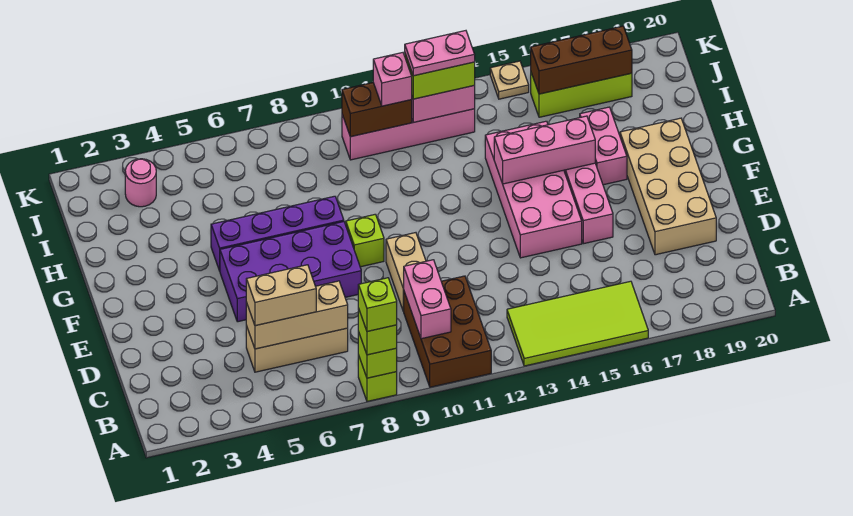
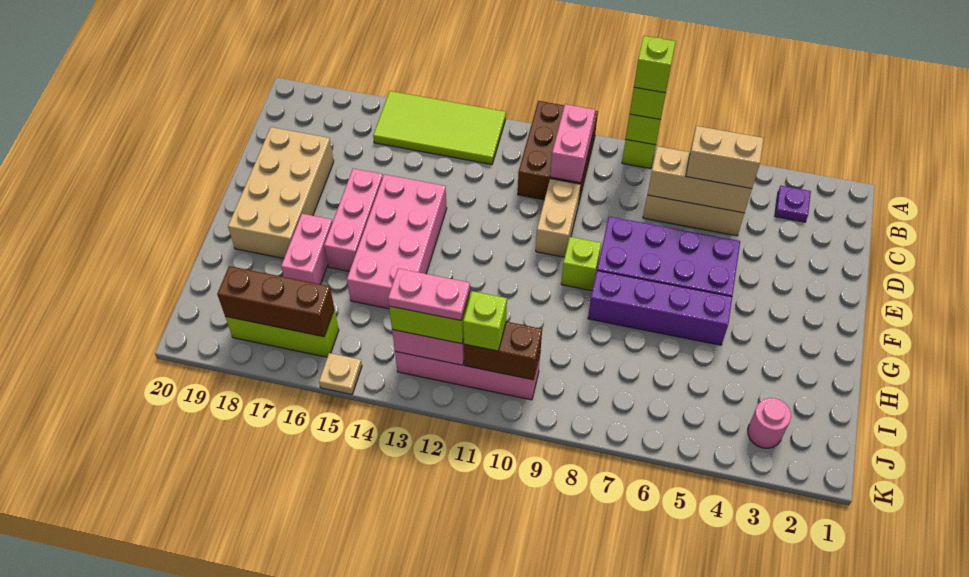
none -> purple 1x1 plate [775,186,811,222]
pink 1x3 brick [494,116,595,184] -> none
pink 1x1 brick [373,53,412,106] -> lime 1x1 brick [463,291,507,351]

